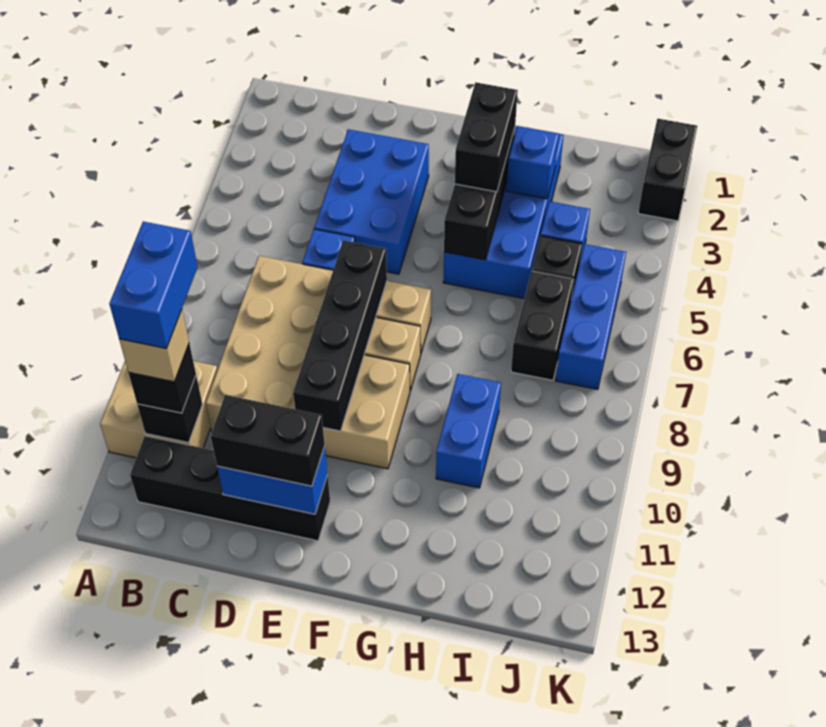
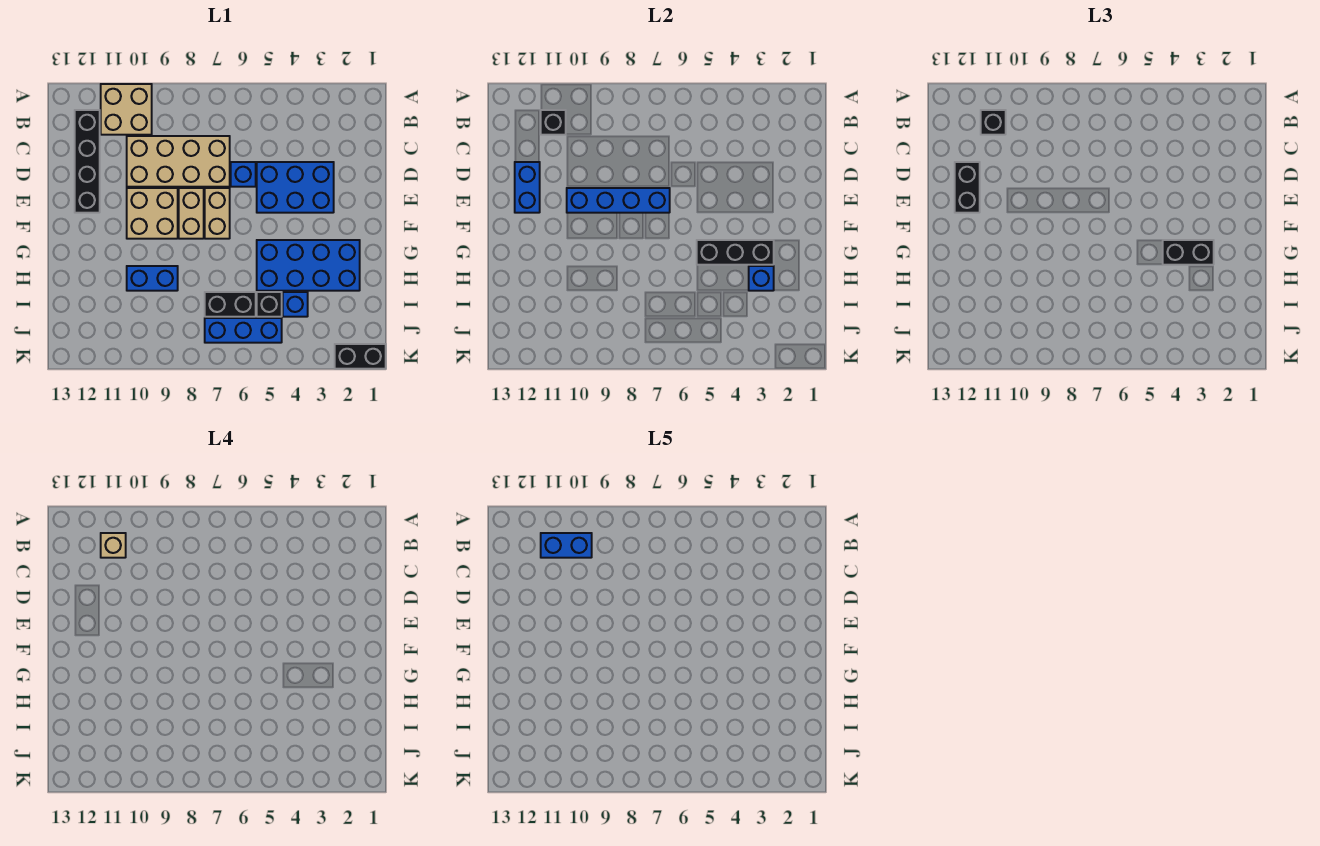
black 1x4 brick [293,240,387,431] -> blue 1x4 brick [567,188,670,213]

